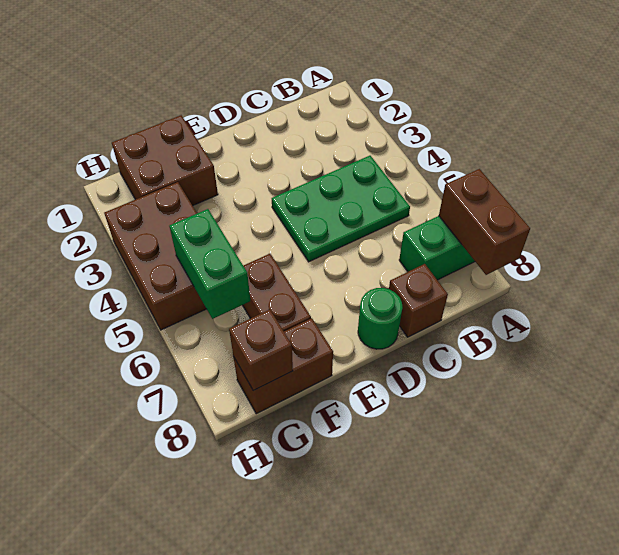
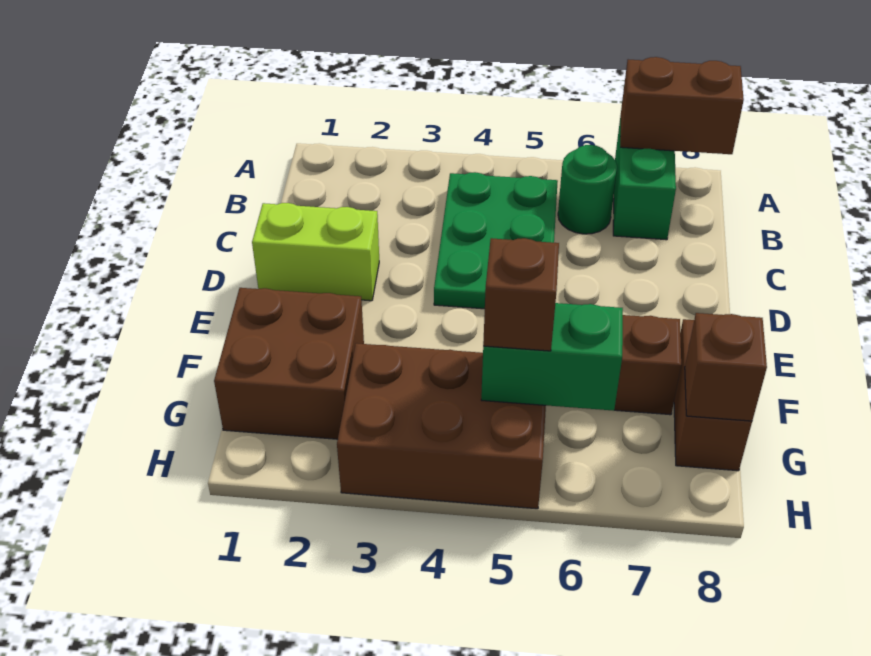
brown 1x1 brick [389,264,448,337] -> brown 1x1 brick moved to [483,238,559,351]
none -> lime 1x2 brick [252,203,379,301]
green 1x1 round brick [358,288,403,349] -> green 1x1 round brick moved to [558,145,617,234]

